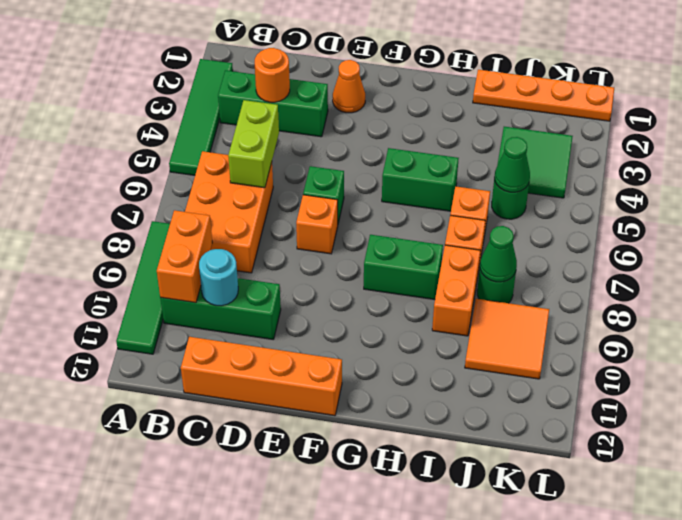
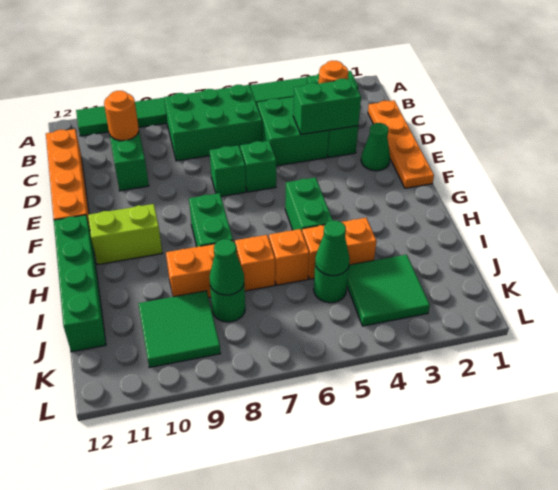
orange 2x3 brick [185,151,273,273] -> green 2x3 brick [164,85,262,161]
orange 1x2 brick [157,210,212,303] -> orange 1x2 brick moved to [302,218,376,279]
none -> green 2x2 brick [257,97,329,166]
lime 1x2 brick [228,100,279,188] -> lime 1x2 brick moved to [88,204,162,265]
cyan 1x1 round brick [199,249,238,306] -> orange 1x1 round brick [104,91,139,141]
none -> green 1x2 brick [293,79,361,134]
orange 1x1 cone [333,60,365,113] -> green 1x1 cone [361,123,390,171]
orange 1x1 brick [296,195,338,254] -> green 1x1 brick [210,145,246,196]
none -> green 1x4 brick [54,215,106,352]
orange 1x4 plate [473,70,614,121] -> orange 1x4 plate moved to [368,100,434,188]
orange 2x2 tile [465,299,549,379] -> green 2x2 tile [138,291,221,368]

